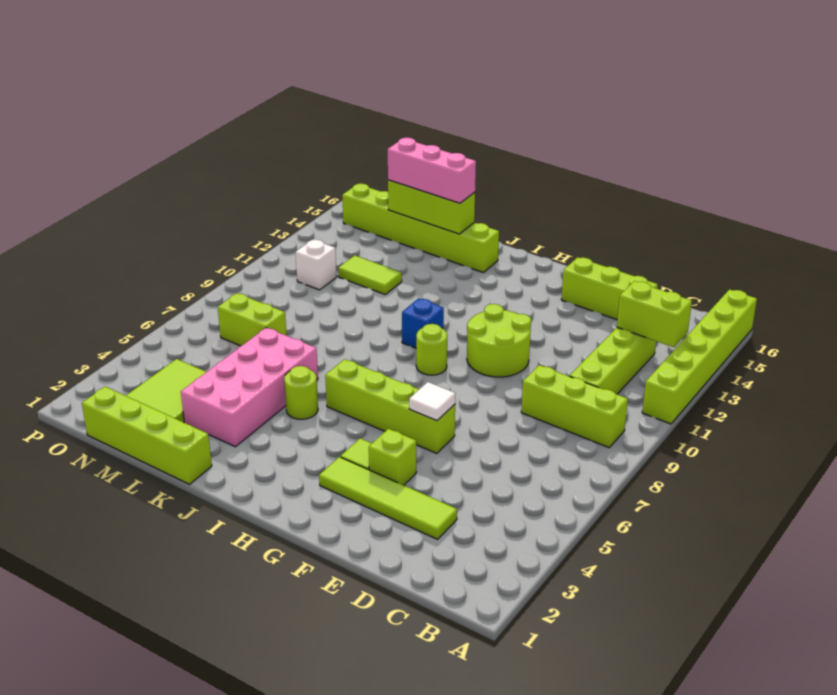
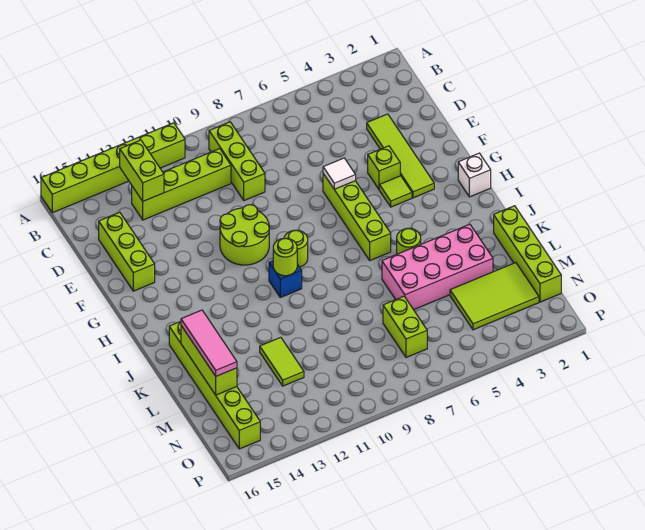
none -> lime 1x1 round brick [273,238,297,276]
pink 1x3 brick [388,138,476,203] -> pink 1x3 tile [181,310,237,376]
white 1x1 brick [296,240,337,290] -> white 1x1 brick moved to [458,153,491,197]

